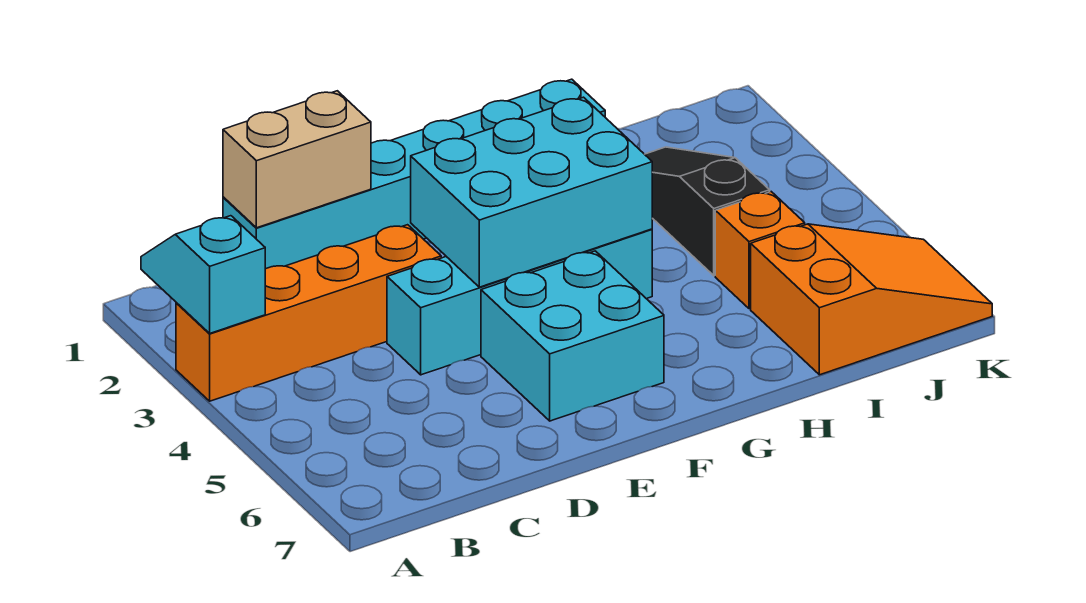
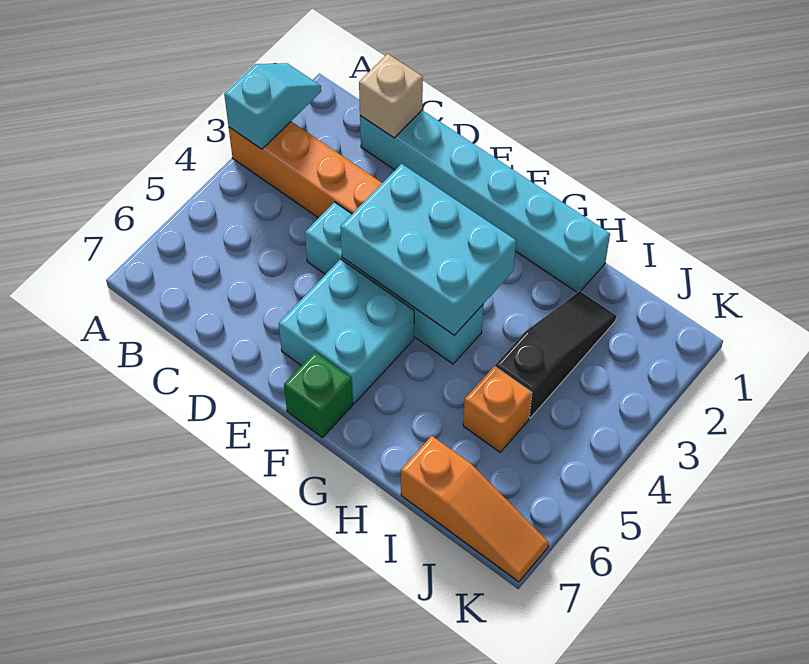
tan 1x2 brick [223,91,371,228] -> tan 1x1 brick [359,54,423,138]
none -> green 1x1 brick [284,352,353,438]
orange 2x3 slope [751,224,992,375] -> orange 1x3 slope [401,436,549,582]

